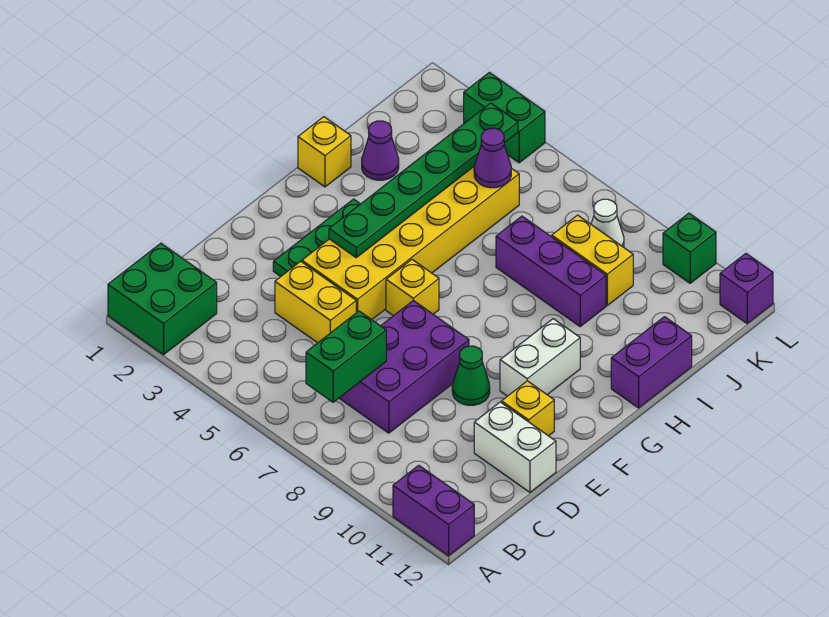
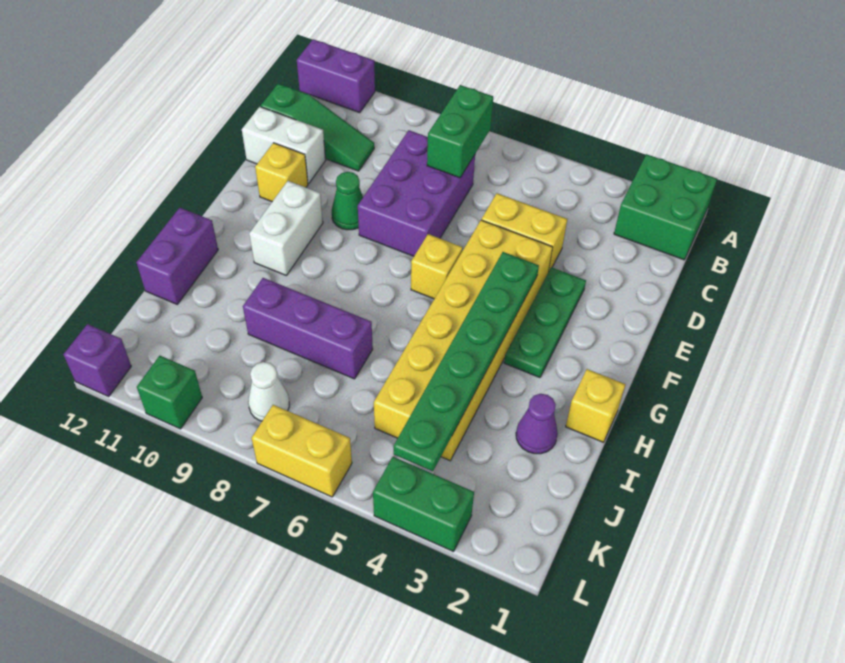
none -> green 1x3 slope [261,84,374,171]
purple 1x1 cone [474,128,511,188] -> none
yellow 1x2 brick [552,215,633,305] -> yellow 1x2 brick moved to [252,405,352,497]

